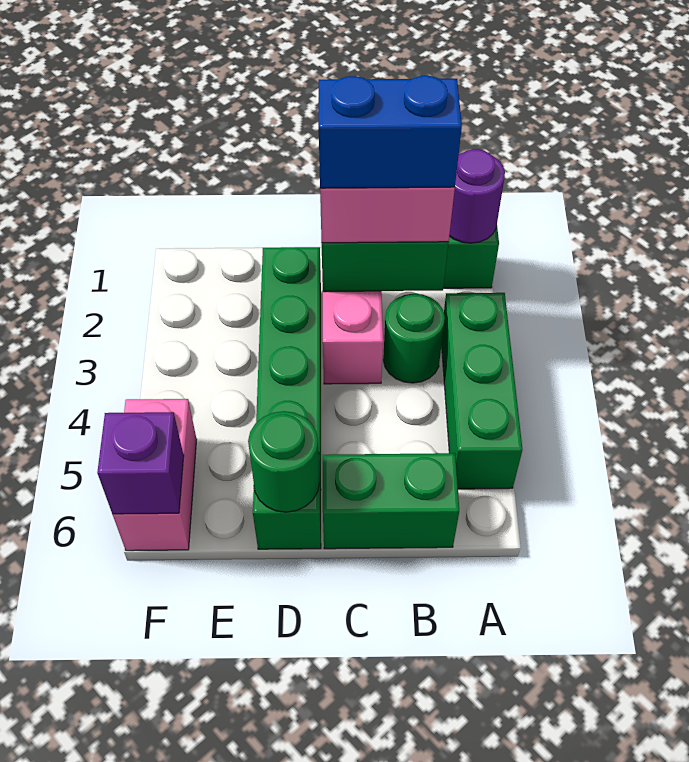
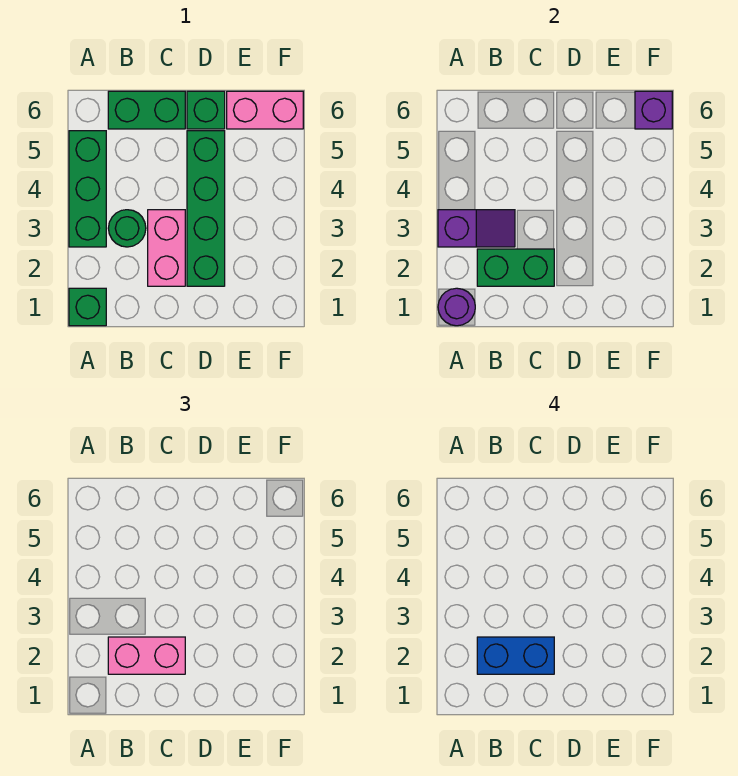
none -> purple 1x2 slope [438,210,515,247]
green 1x1 round brick [248,411,319,512] -> none
pink 1x2 brick [113,399,197,551] -> pink 1x2 brick turned to [227,91,303,129]

